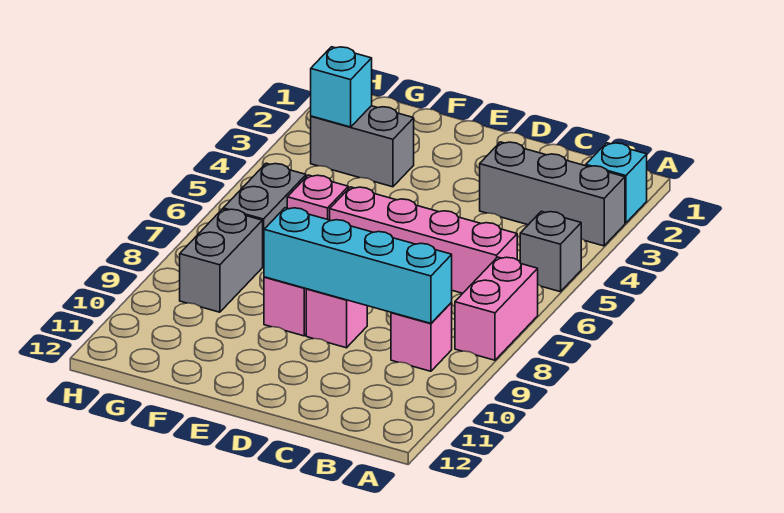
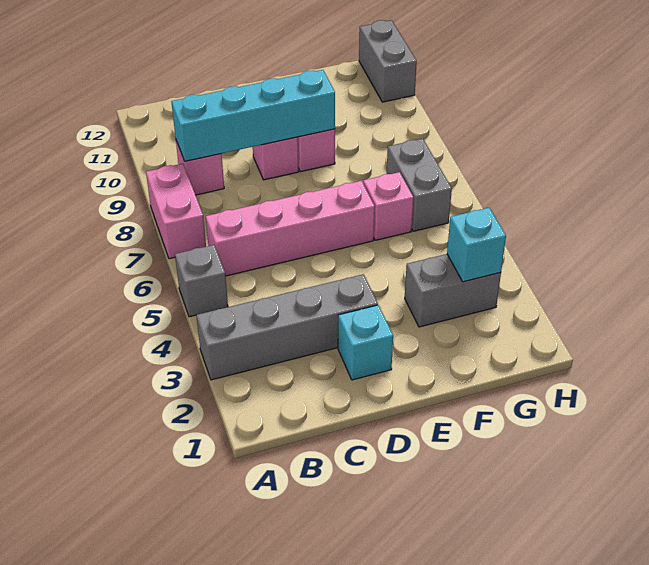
cyan 1x1 brick [586,143,647,223] -> cyan 1x1 brick moved to [338,305,393,380]
grey 1x3 brick [480,142,625,246] -> grey 1x4 brick [196,274,378,380]
grey 1x2 brick [180,209,263,312] -> grey 1x2 brick moved to [359,20,417,102]

